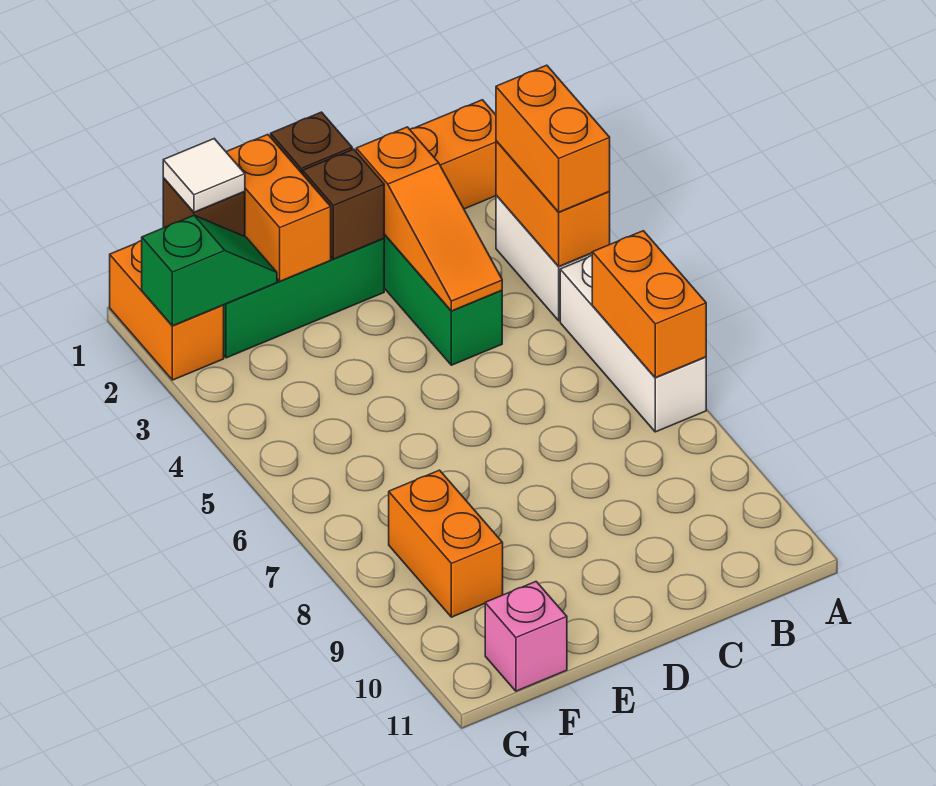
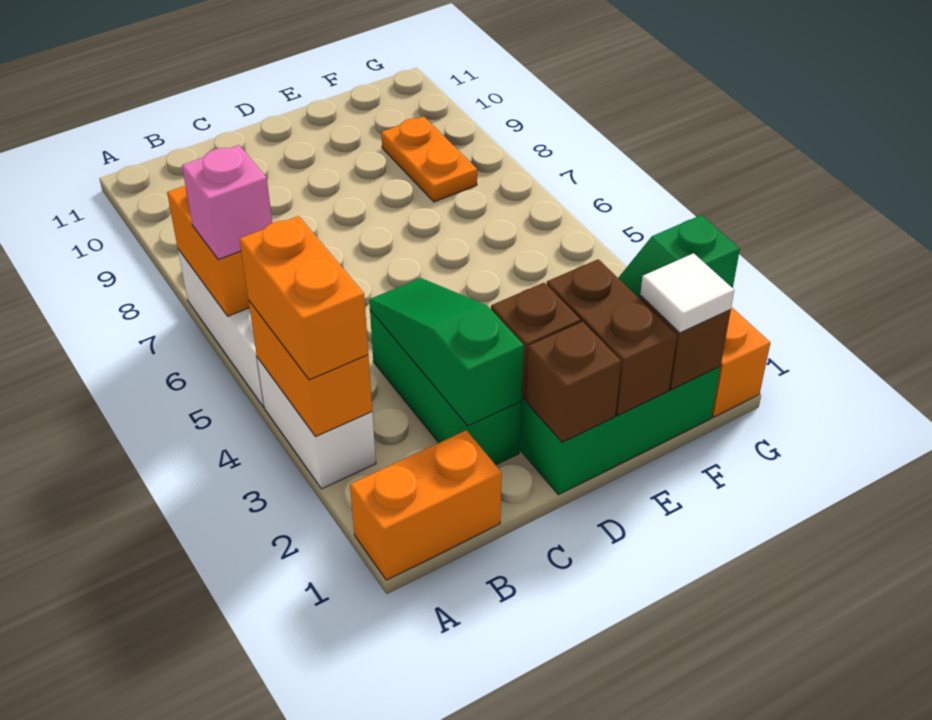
orange 1x3 slope [356,127,502,311] -> green 1x3 slope [369,278,524,426]
orange 1x2 brick [226,134,331,281] -> brown 1x2 brick [547,259,677,415]
orange 1x2 brick [389,470,503,617] -> orange 1x2 plate [381,116,477,202]
pink 1x1 brick [485,582,567,691] -> pink 1x1 brick moved to [182,145,272,260]

